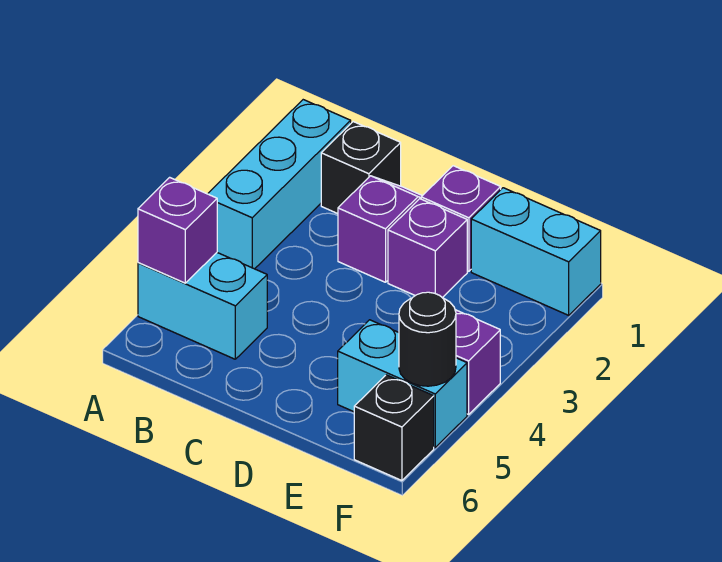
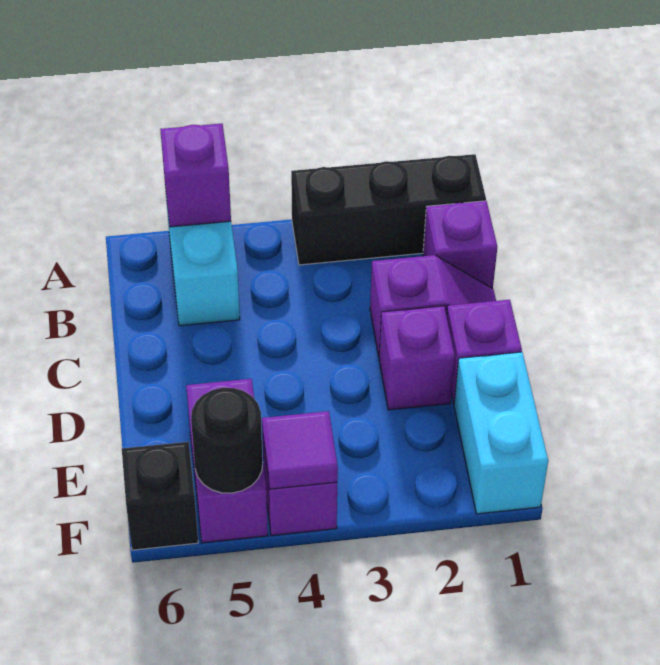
cyan 1x3 brick [208,100,351,269] -> black 1x3 brick [291,154,486,265]
black 1x1 brick [321,122,401,214] -> purple 1x1 brick [423,201,497,289]
cyan 1x2 brick [338,320,467,447] -> purple 1x2 brick [186,379,268,543]
none -> purple 1x1 tile [262,411,338,489]

